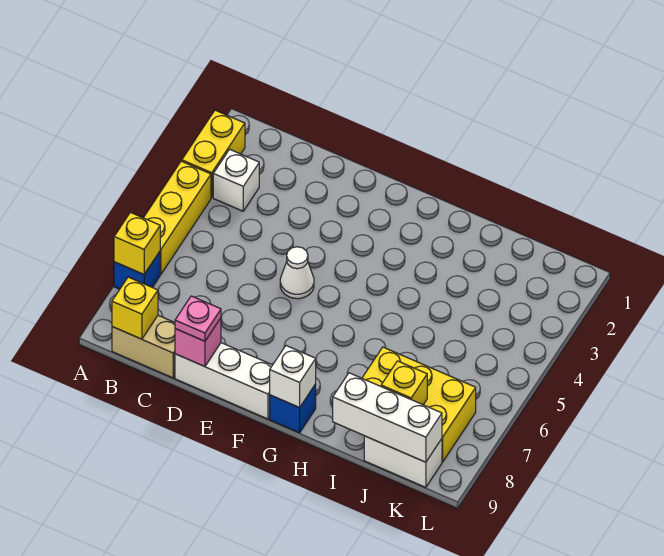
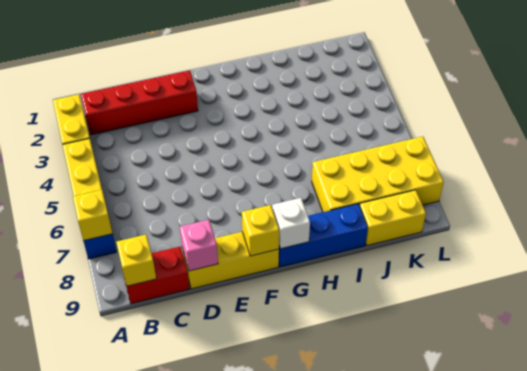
none -> red 1x4 brick [81,71,198,135]
white 1x1 brick [213,149,259,211] -> none
tan 1x2 brick [112,315,175,378] -> red 1x2 brick [126,247,189,304]
white 1x3 brick [175,343,272,419] -> yellow 1x3 brick [182,232,279,289]
pink 1x1 plate [175,296,221,341] -> none
white 1x1 cone [280,247,314,299] -> none
blue 1x1 brick [270,384,316,433] -> blue 1x3 brick [279,204,368,267]
yellow 2x3 brick [362,347,476,462] -> yellow 2x4 brick [312,136,444,212]
white 1x3 brick [333,373,442,462] -> none
yellow 1x1 brick [381,361,427,405] -> yellow 1x1 brick moved to [242,205,279,256]
white 1x2 brick [364,436,442,487] -> yellow 1x2 brick [360,190,426,246]

